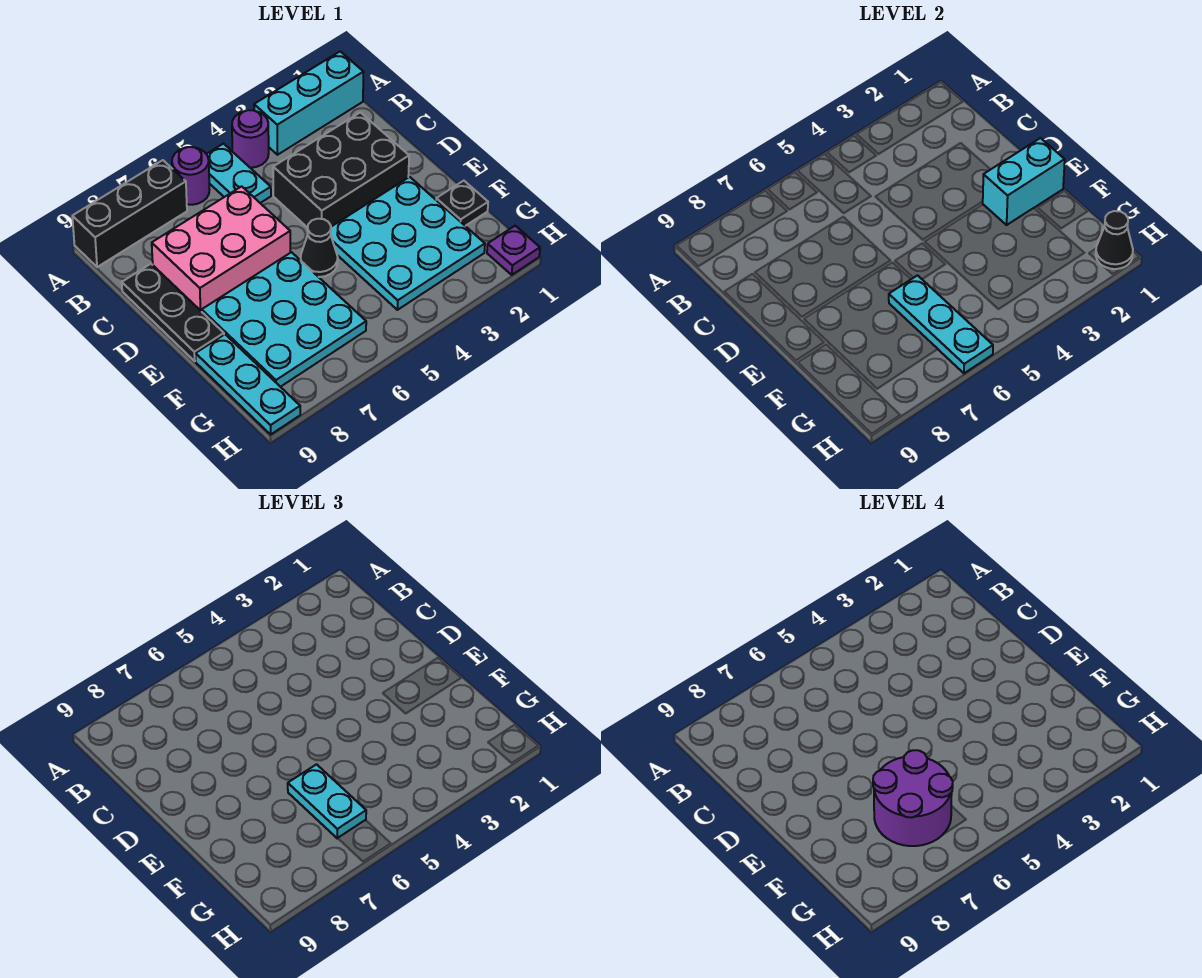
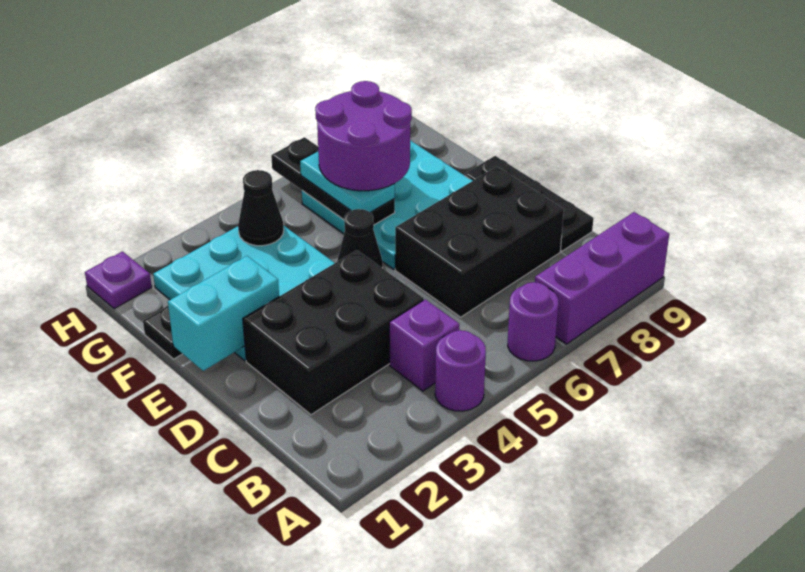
cyan 1x3 brick [254,51,363,155] -> none
cyan 1x2 plate [207,144,271,203] -> none
black 1x3 brick [72,160,187,267] -> purple 1x3 brick [535,212,669,344]
none -> purple 1x1 brick [389,299,459,391]
pink 2x3 brick [152,186,290,312] -> black 2x3 brick [395,167,564,317]
cyan 1x3 plate [889,275,993,373] -> black 1x3 plate [271,137,395,225]
cyan 1x3 plate [196,334,300,434] -> none
black 1x1 cone [1096,211,1133,269] -> black 1x1 cone moved to [238,170,284,246]

